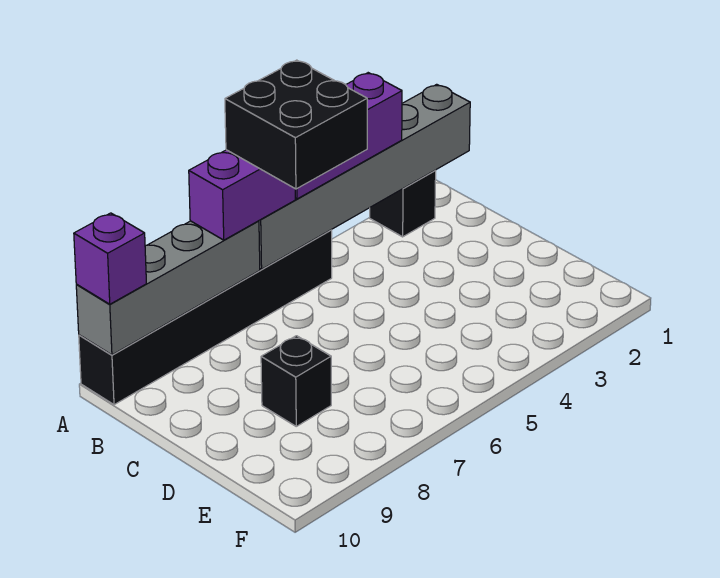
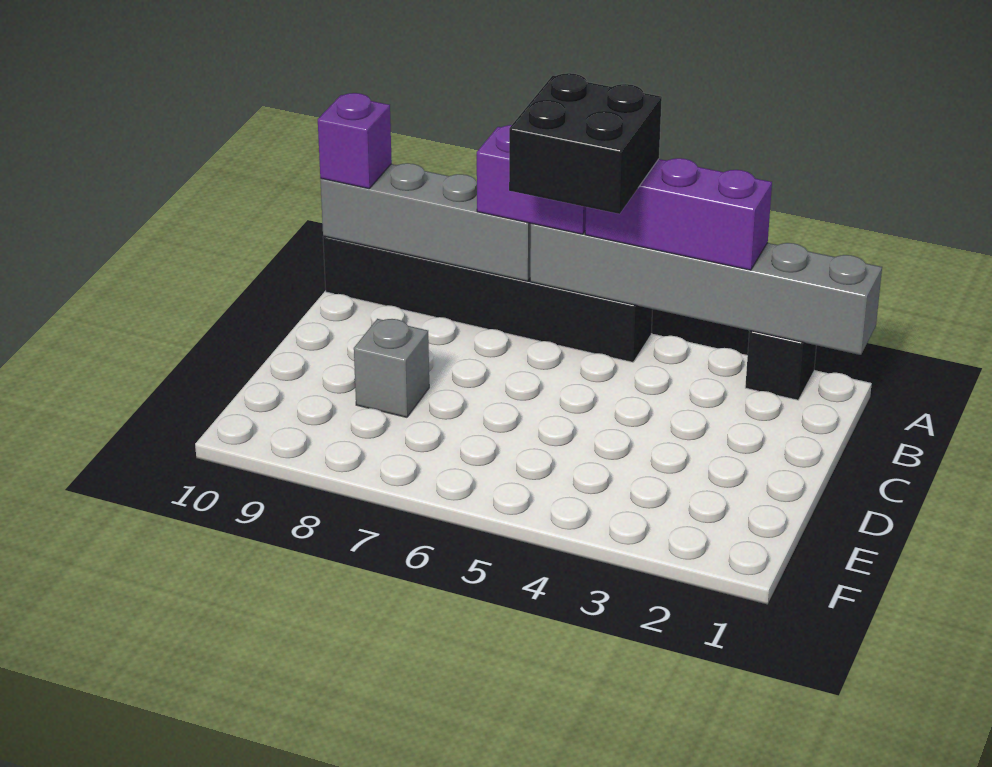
black 1x1 brick [261,336,331,426] -> grey 1x1 brick [354,319,429,417]

